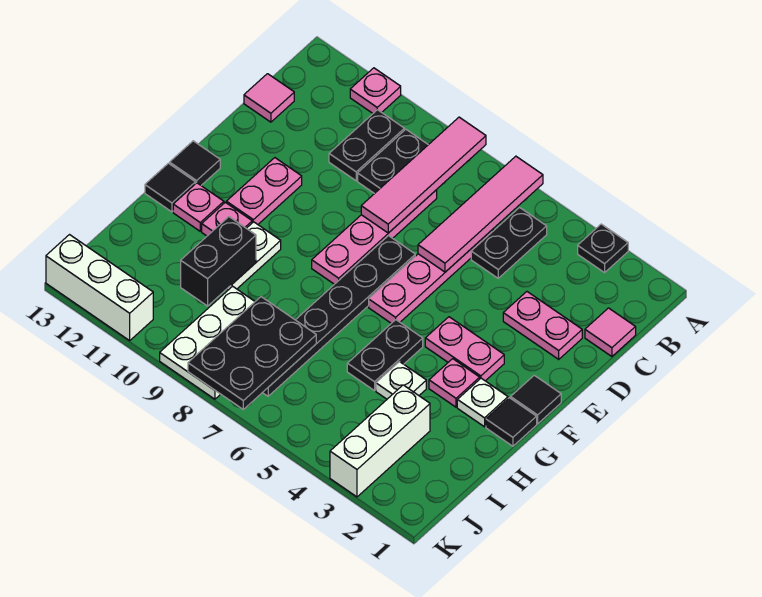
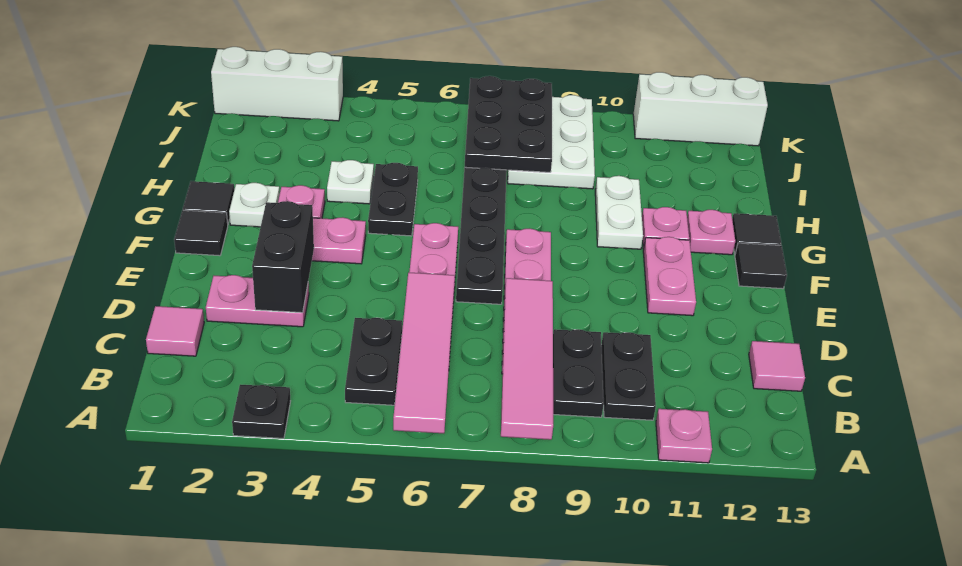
black 1x2 brick [181,217,256,306] -> black 1x2 brick moved to [252,201,314,313]
white 1x3 brick [330,385,430,497] -> white 1x3 brick turned to [211,47,343,121]

